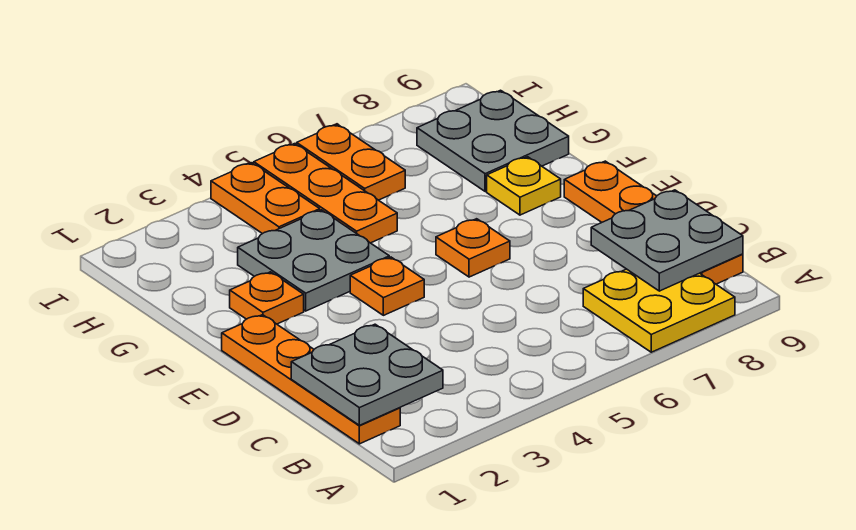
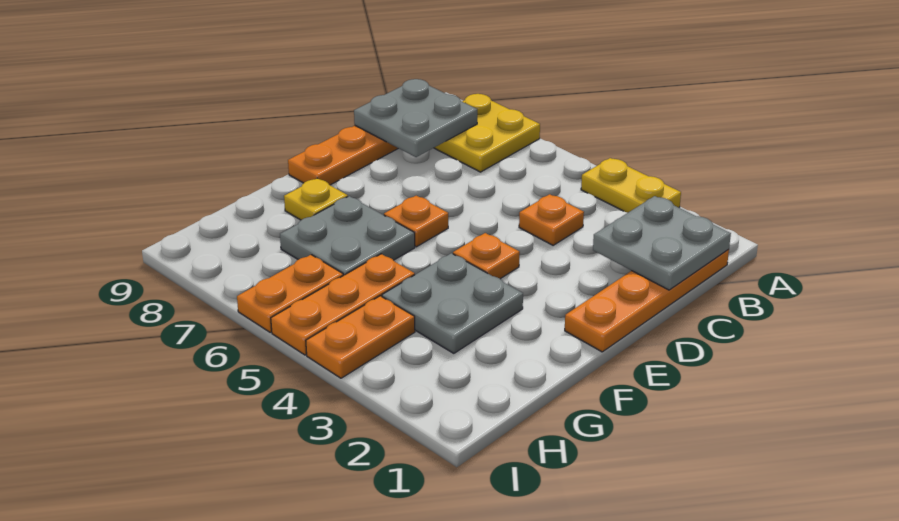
none -> yellow 1x2 plate [581,158,681,213]
orange 1x1 plate [230,272,304,324] -> orange 1x1 plate moved to [519,194,584,245]
grey 2x2 plate [417,90,569,192] -> grey 2x2 plate moved to [280,196,415,275]

